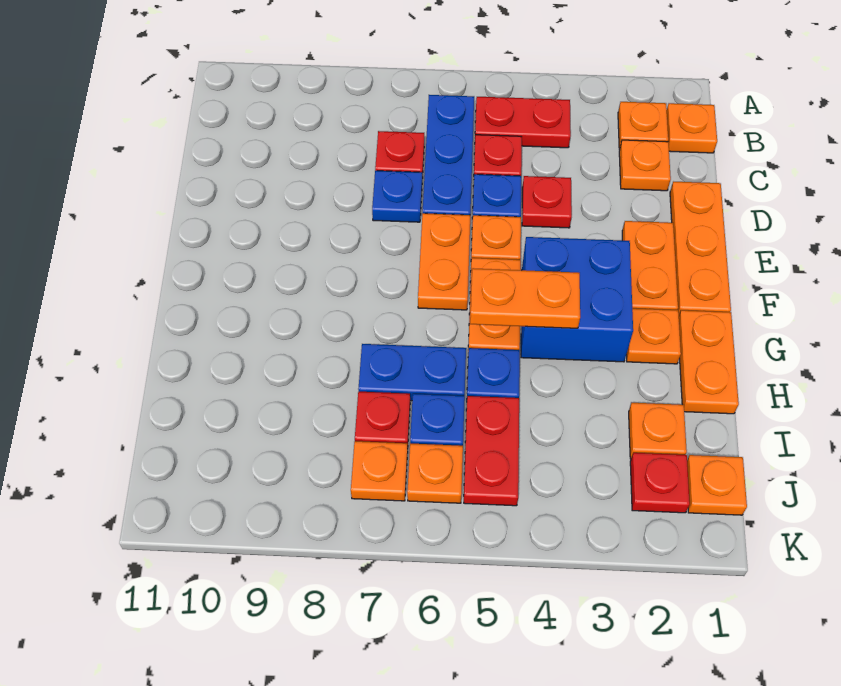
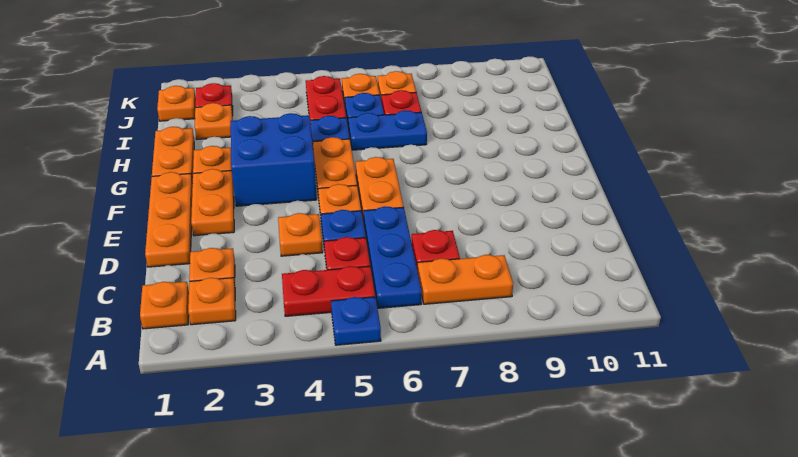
red 1x1 plate [522,176,572,228] -> orange 1x1 plate [278,213,323,256]
blue 1x1 plate [372,171,422,222] -> blue 1x1 plate moved to [331,297,381,345]
orange 1x2 plate [470,268,580,328] -> orange 1x2 plate moved to [418,255,513,304]

